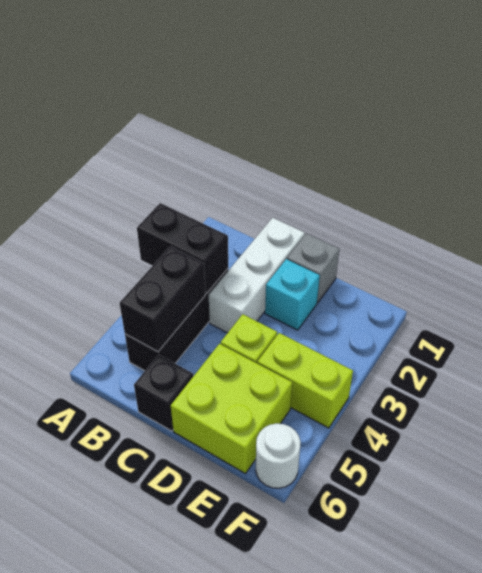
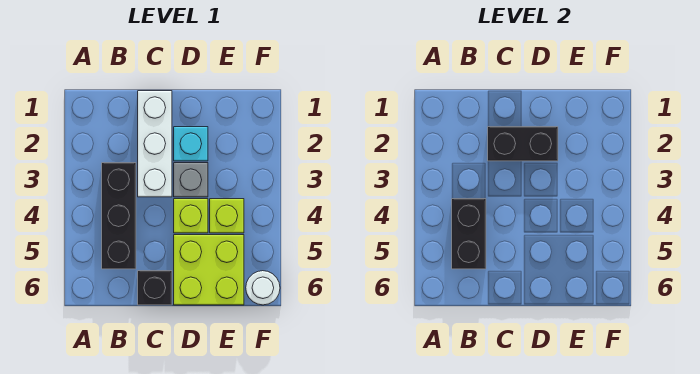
black 1x2 brick [137,203,228,293] -> black 1x2 brick moved to [488,127,558,161]
grey 1x1 brick [287,233,339,303] -> grey 1x1 brick moved to [174,163,208,197]
lime 1x2 brick [257,333,353,428] -> lime 1x1 brick [210,199,244,233]

